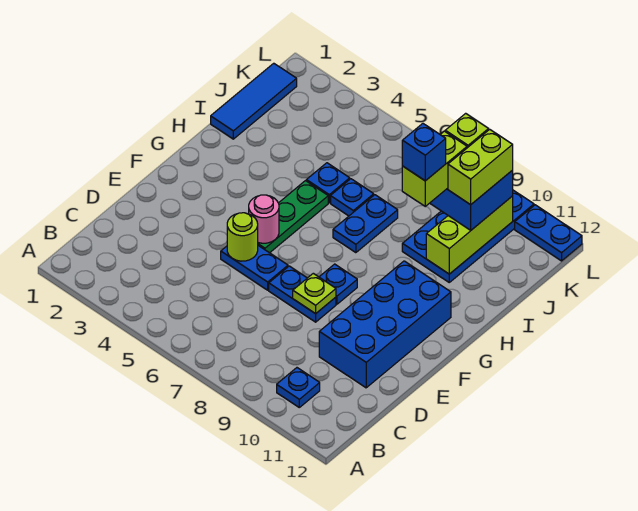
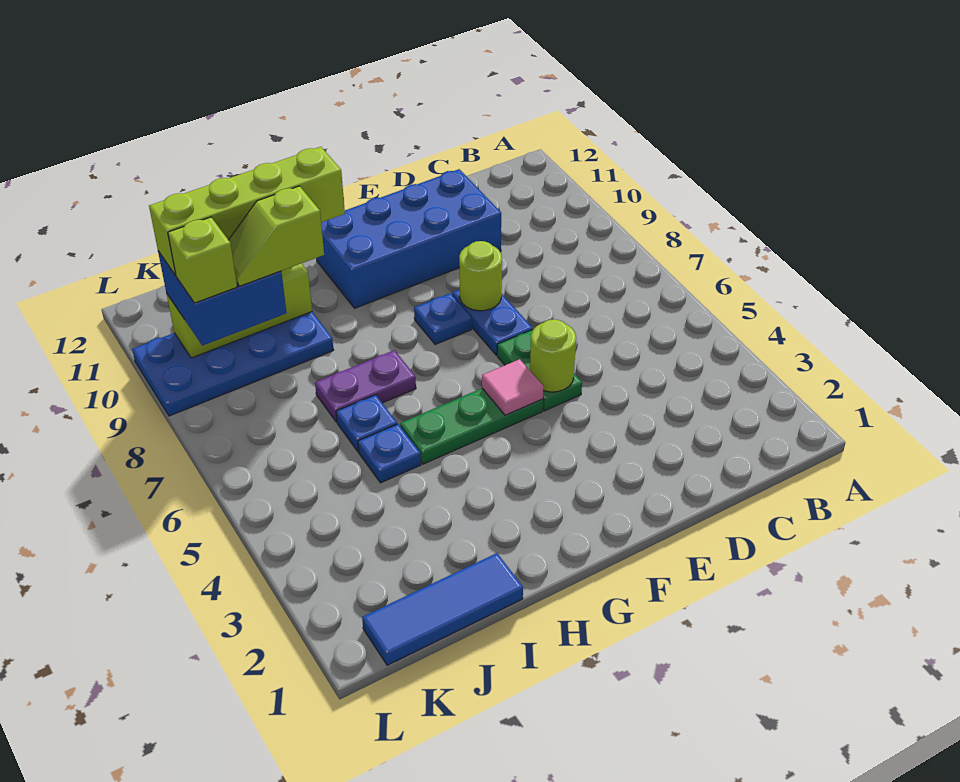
blue 1x1 plate [277,368,320,407] -> none
blue 1x2 plate [221,246,288,290] -> green 1x2 plate [497,330,582,411]
lime 1x1 plate [293,273,336,314] -> lime 1x1 round brick [459,241,502,311]
pink 1x1 round brick [249,195,279,243] -> pink 1x1 tile [482,359,544,415]
blue 1x2 plate [333,195,398,253] -> purple 1x2 plate [315,350,416,422]
lime 1x2 brick [402,131,467,207] -> lime 1x2 slope [229,186,324,286]
blue 1x1 brick [402,124,446,181] -> none
lime 1x2 brick [448,129,513,205] -> lime 1x4 brick [149,147,345,275]
blue 1x2 plate [515,205,582,261] -> none

